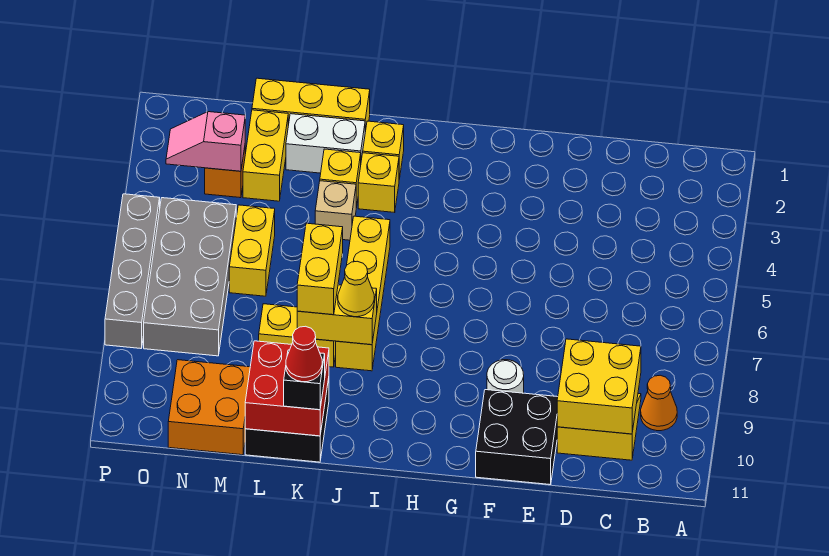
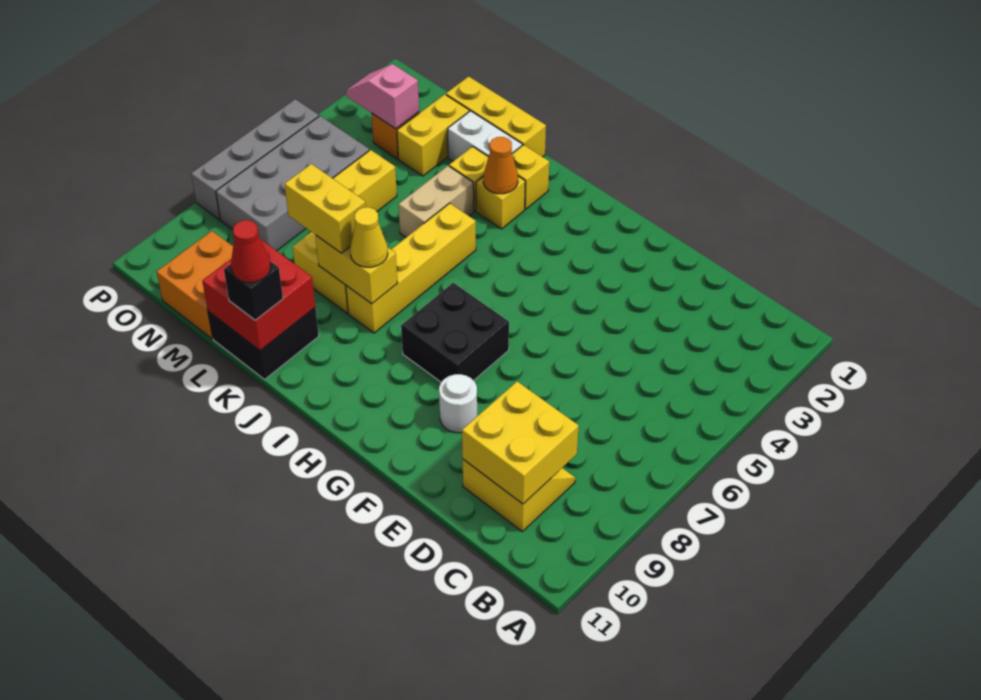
orange 1x1 cone [641,375,677,431] -> orange 1x1 cone moved to [483,137,518,194]
black 2x2 brick [476,390,558,485] -> black 2x2 brick moved to [401,283,509,382]
tan 1x1 brick [315,181,356,240] -> tan 1x2 brick [399,166,474,237]
yellow 1x2 brick [297,223,343,315] -> yellow 1x2 brick turned to [284,164,366,253]

